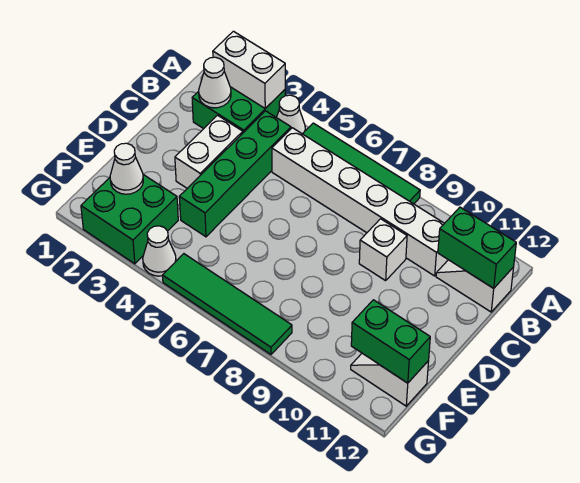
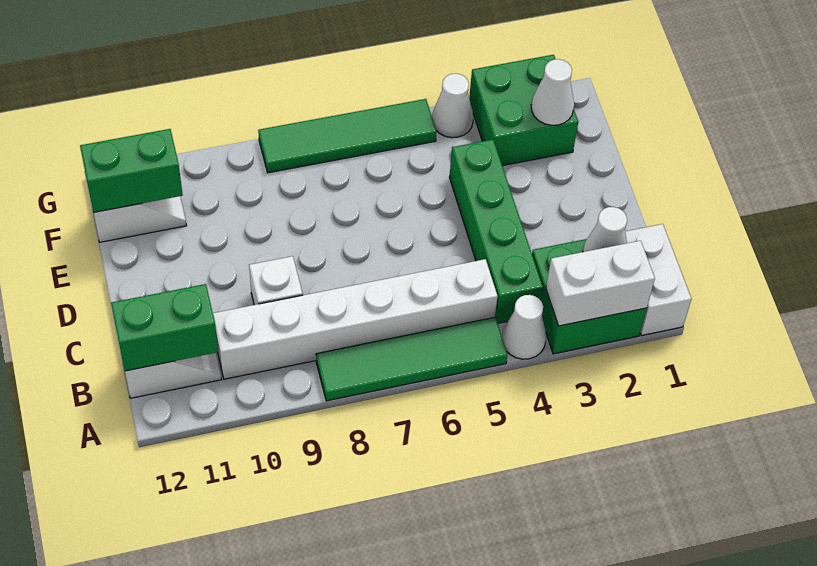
white 1x2 brick [175,115,243,188] -> white 1x2 brick moved to [625,224,691,335]

